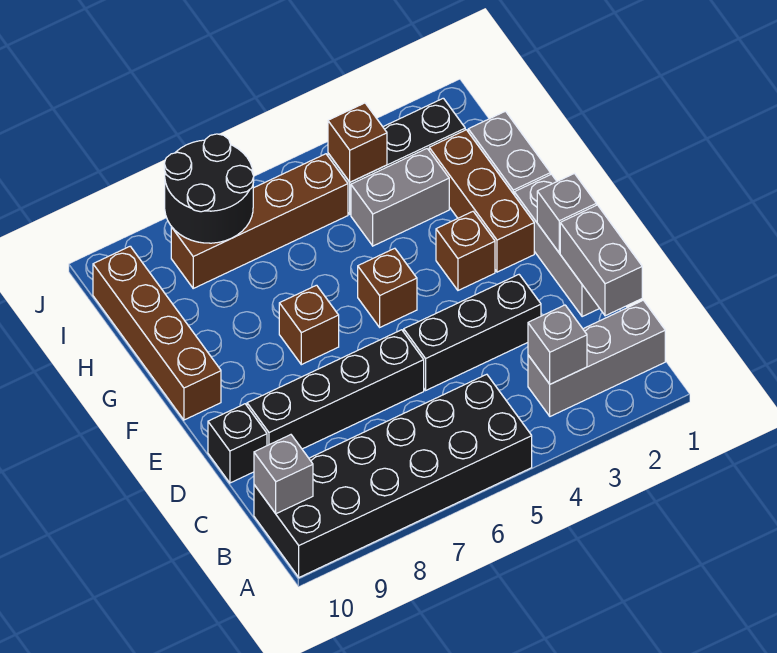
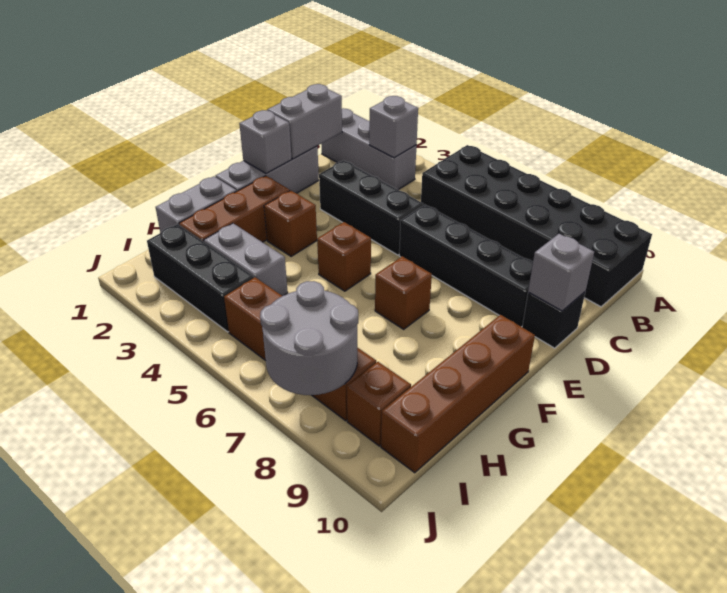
grey 1x1 brick [254,435,313,514] -> grey 1x1 brick moved to [528,234,594,311]
brown 1x1 brick [328,103,387,182] -> brown 1x1 brick moved to [347,362,411,446]
black 2x2 round brick [164,134,254,243] -> grey 2x2 round brick [260,281,358,395]

